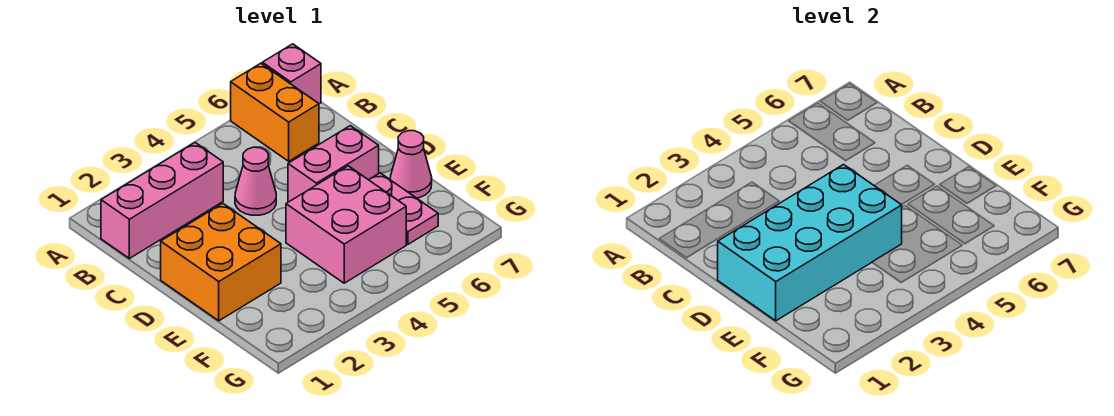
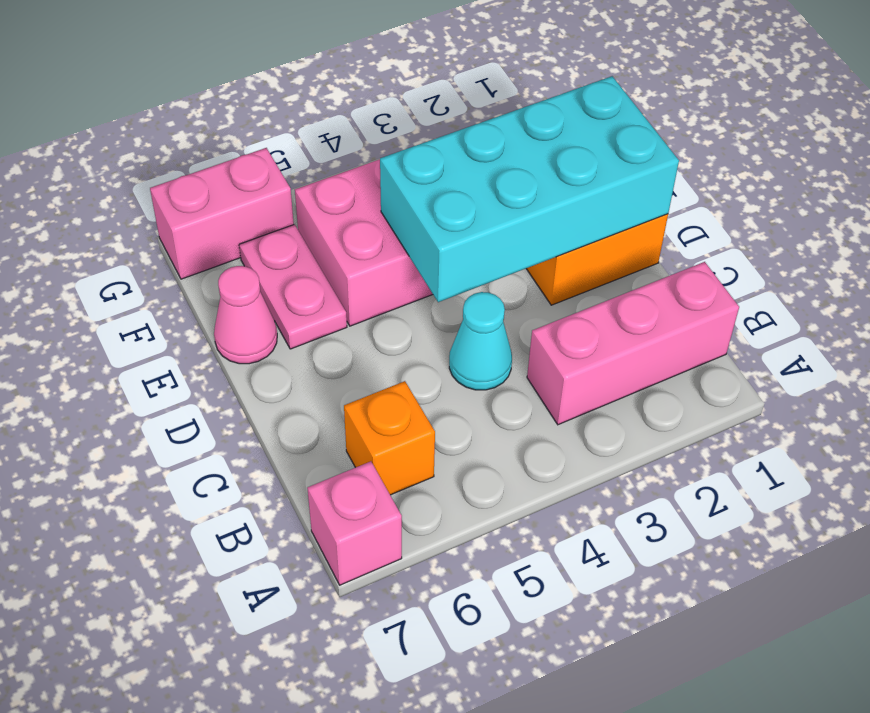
orange 1x2 brick [231,63,319,161] -> orange 1x1 brick [344,381,435,495]
pink 1x1 cone [235,147,276,215] -> cyan 1x1 cone [449,292,512,390]
pink 1x2 brick [288,126,379,202] -> pink 1x2 brick moved to [150,148,294,279]

